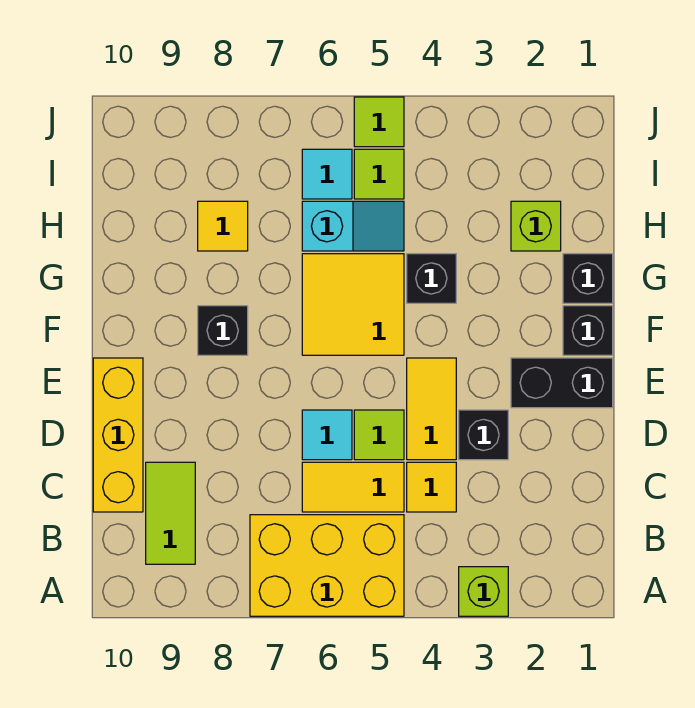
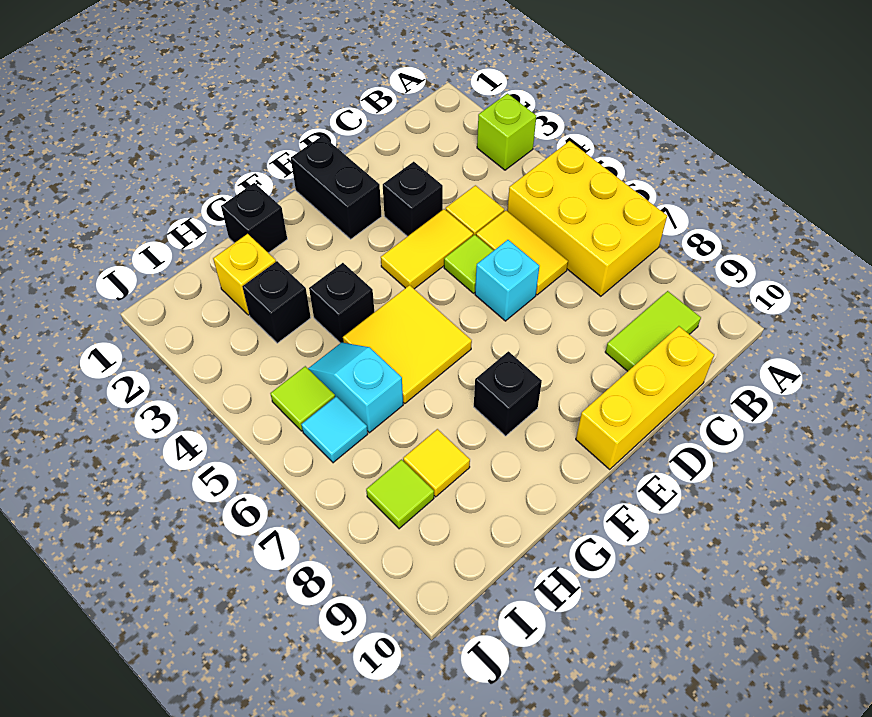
cyan 1x1 tile [302,410,352,460] -> cyan 1x1 brick [475,240,539,321]
black 1x1 brick [563,306,613,355] -> black 1x1 brick moved to [242,261,311,343]
lime 1x1 brick [511,201,561,251] -> yellow 1x1 brick [213,234,276,315]
lime 1x1 tile [354,97,404,147] -> lime 1x1 tile moved to [366,460,434,529]

